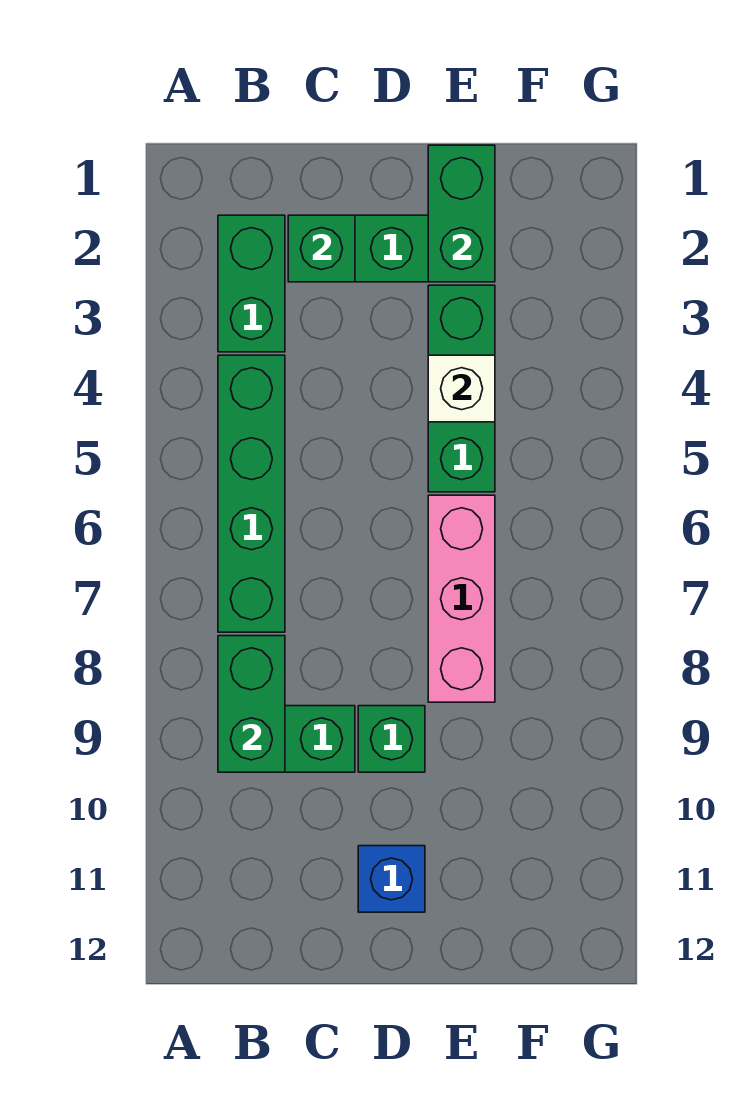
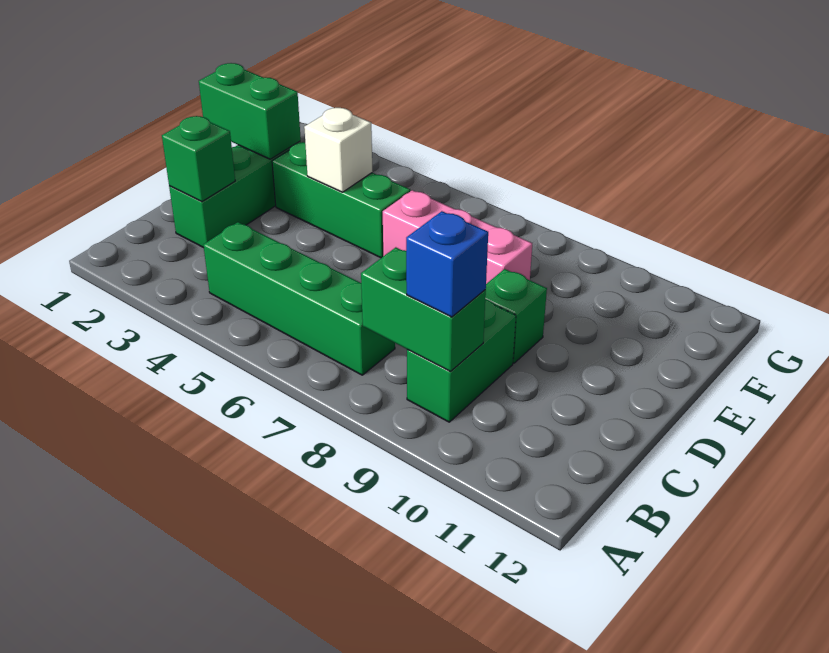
green 1x2 brick [218,215,285,352] -> none
blue 1x1 brick [358,846,425,912] -> blue 1x1 brick moved to [406,211,488,317]

